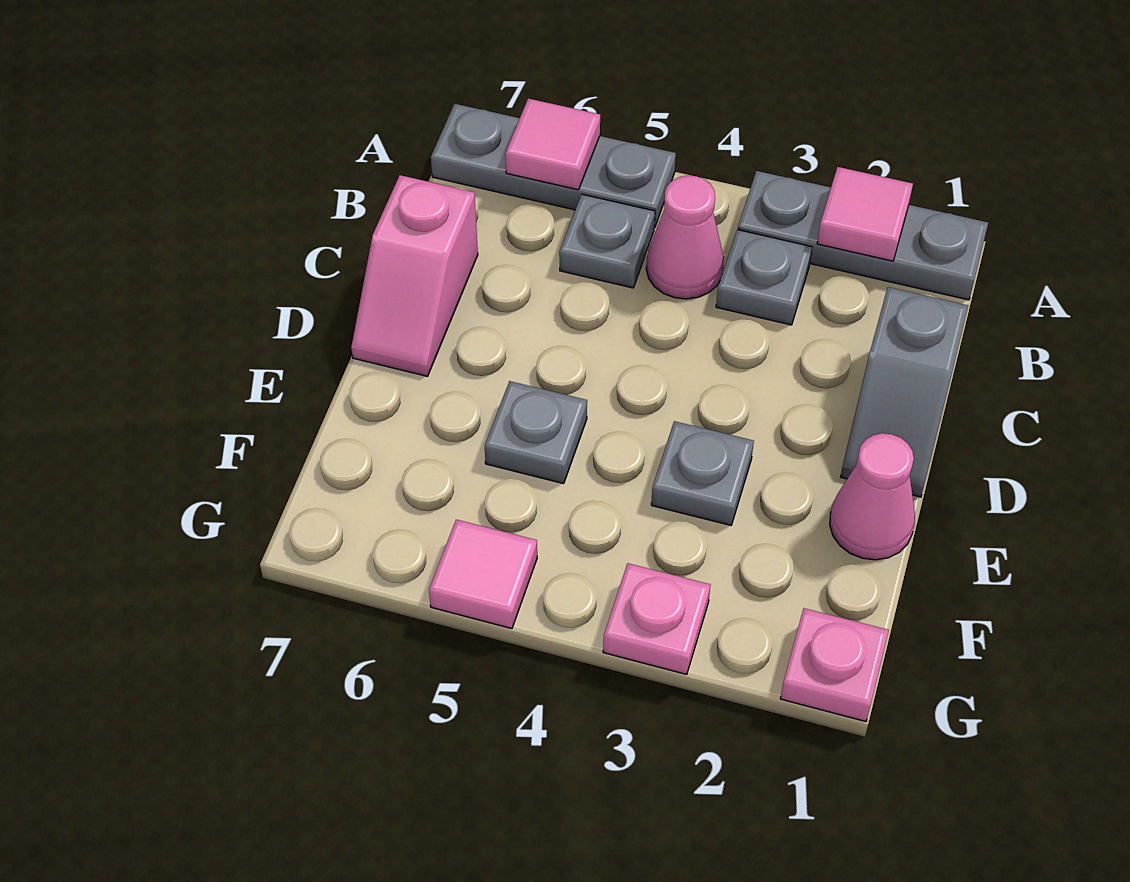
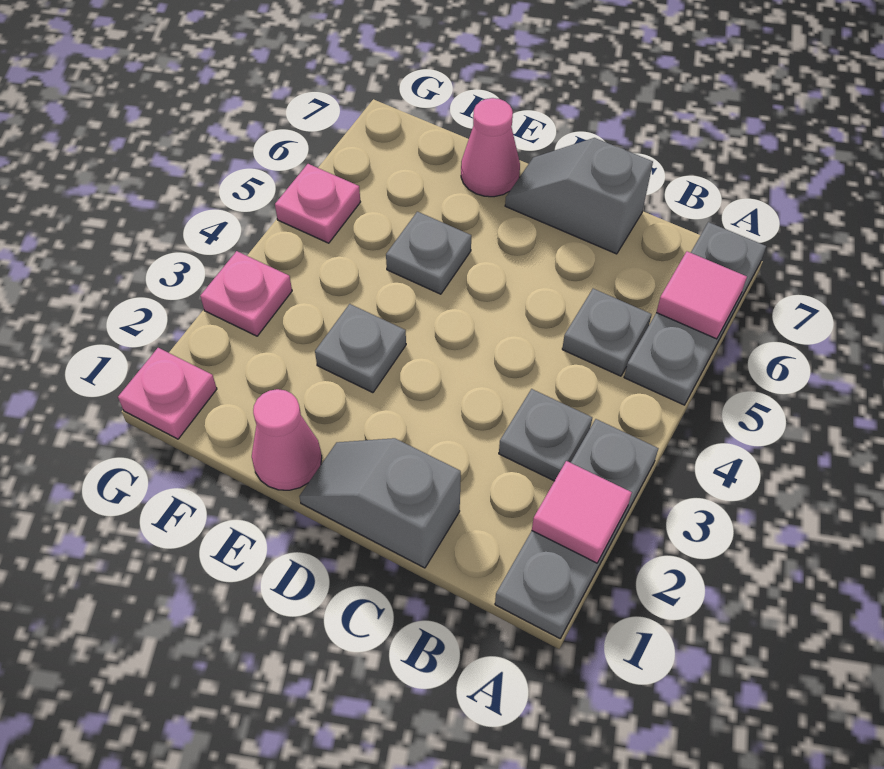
pink 1x1 cone [646,176,724,299] -> pink 1x1 cone moved to [461,98,520,197]
pink 1x2 slope [351,175,478,376] -> grey 1x2 slope [505,138,653,254]
pink 1x1 tile [429,520,537,629] -> pink 1x1 plate [275,164,360,243]

